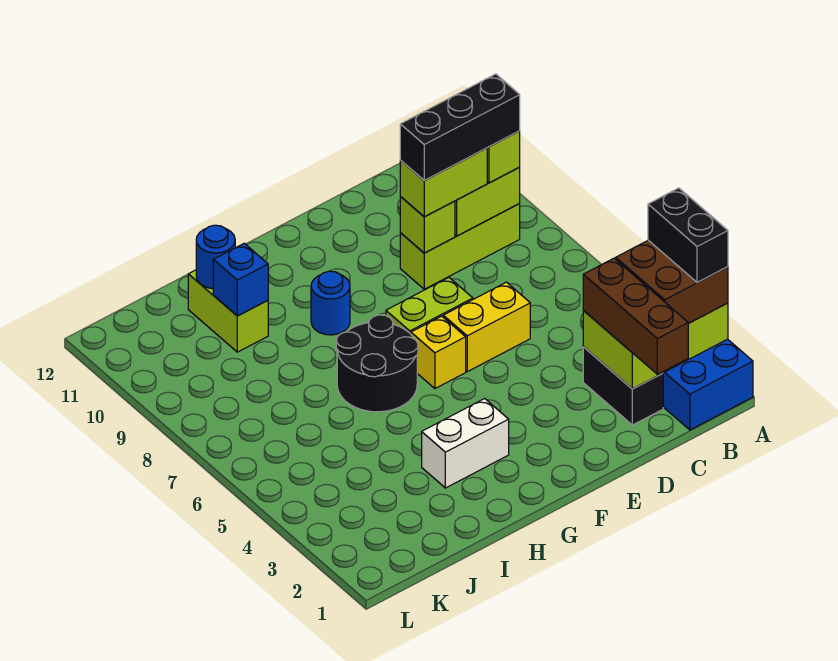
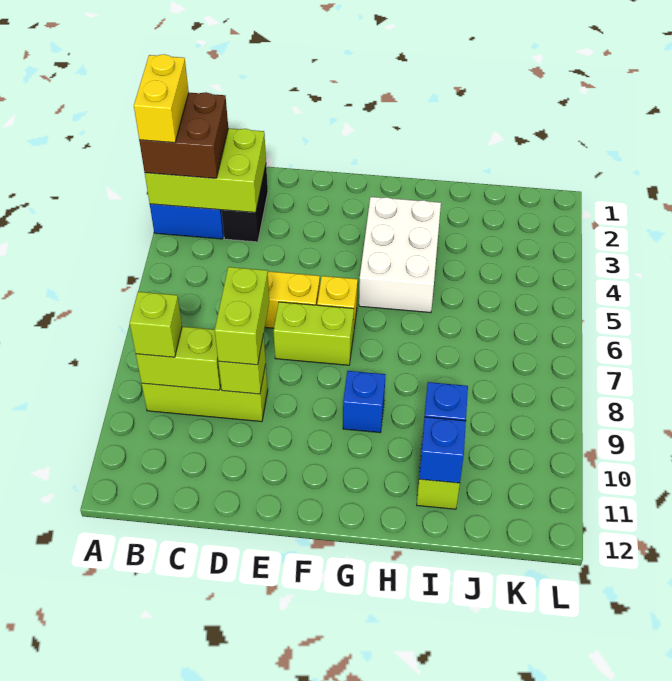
black 1x2 brick [648,188,728,283] -> yellow 1x2 brick [134,54,189,143]
black 1x3 brick [400,74,520,180] -> none
brown 1x3 brick [583,258,689,374] -> none
lime 1x2 brick [400,148,487,217] -> lime 1x2 brick turned to [215,267,269,365]
white 1x2 brick [422,399,509,488] -> white 2x3 brick [359,197,441,313]
black 2x2 round brick [336,315,418,412] -> none
blue 1x1 round brick [311,271,350,335] -> blue 1x1 brick [343,371,385,433]
blue 1x1 round brick [196,225,235,289] -> blue 1x1 brick [419,417,466,483]

